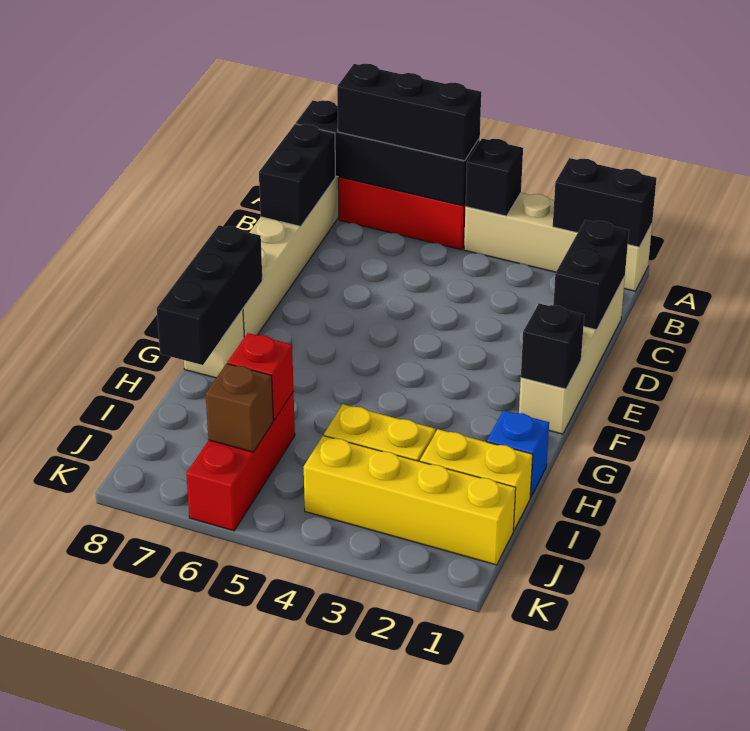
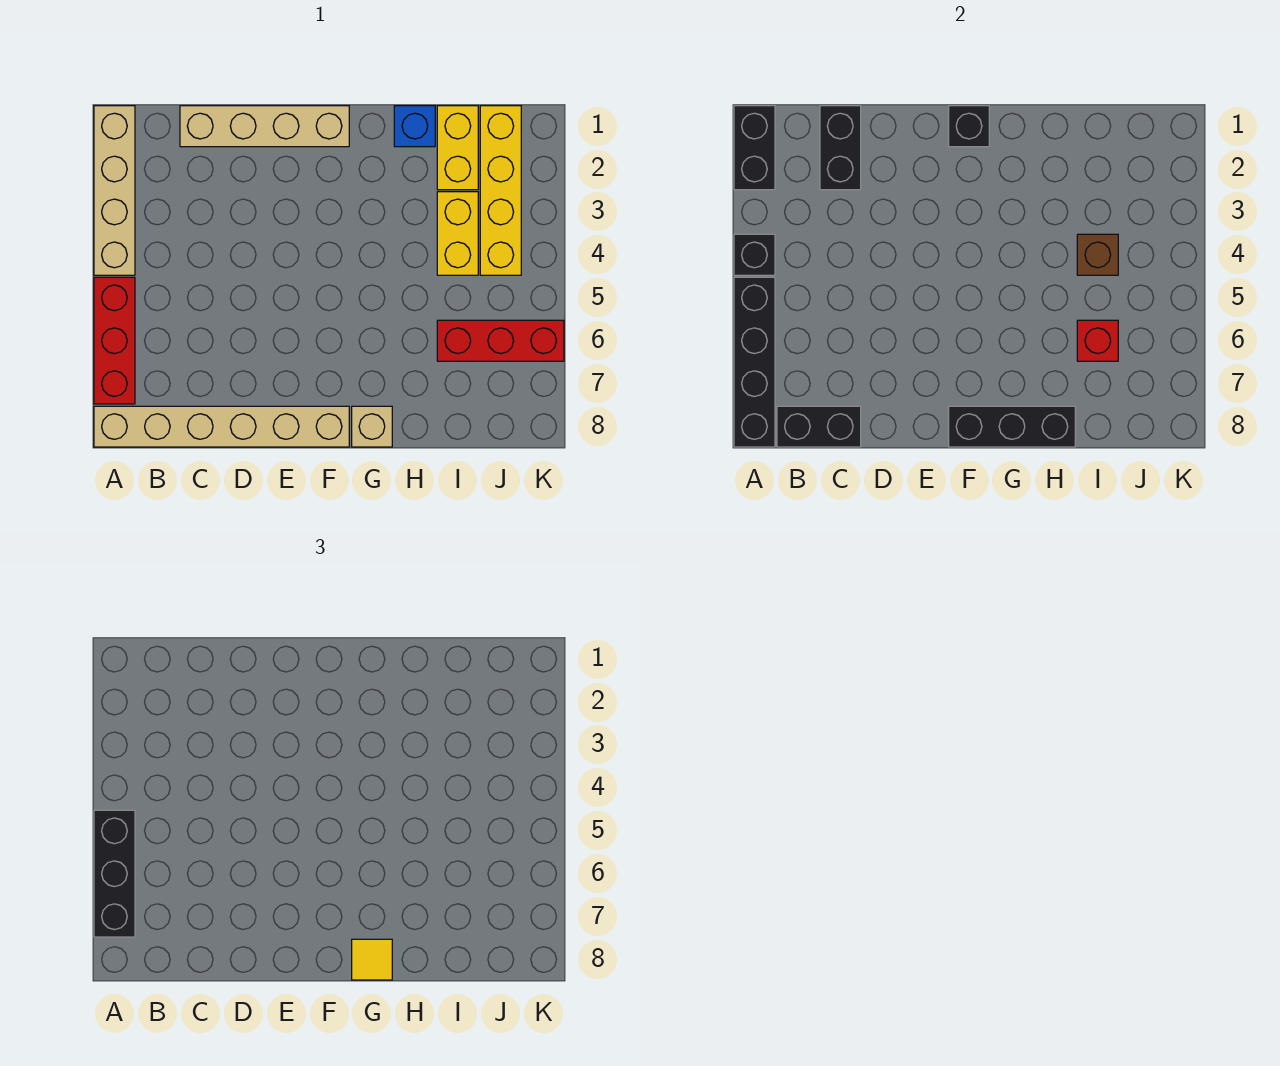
black 1x2 brick [553,220,629,330] -> black 1x2 brick turned to [820,106,861,190]
none -> yellow 1x1 tile [352,939,392,980]
brown 1x1 brick [206,364,273,452] -> brown 1x1 brick moved to [1077,234,1118,275]

